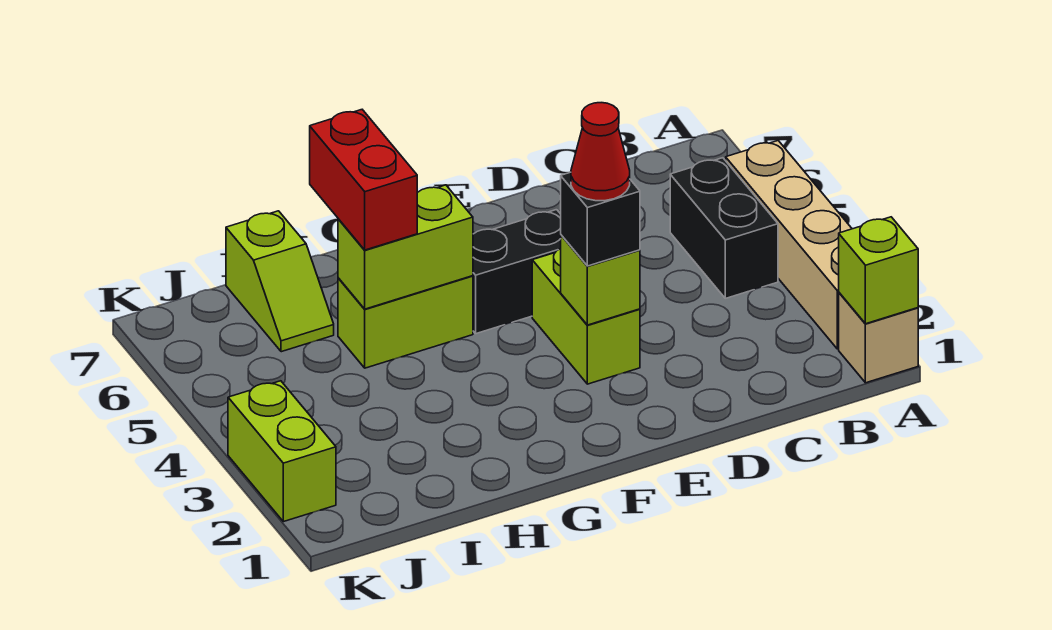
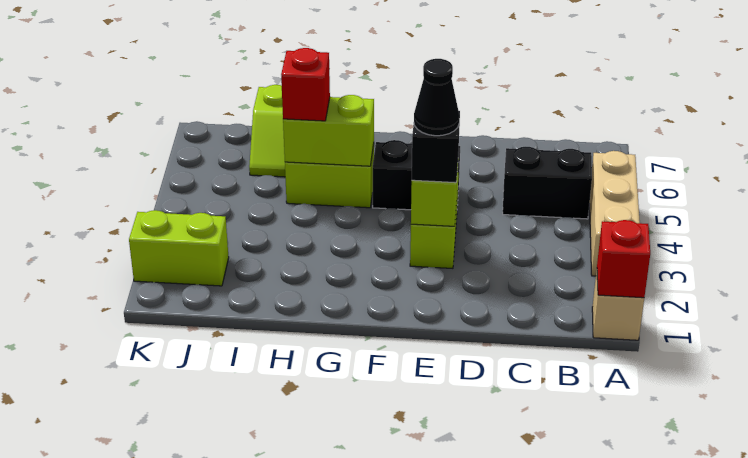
lime 1x1 brick [839,217,918,324] -> red 1x1 brick [597,220,650,298]
tan 1x4 brick [725,141,852,349] -> tan 1x3 brick [590,151,640,276]
black 1x2 brick [670,158,778,298] -> black 1x2 brick turned to [503,147,592,219]
red 1x1 cone [571,103,630,201] -> black 1x1 cone [414,59,459,136]
red 1x2 brick [310,110,417,250] -> red 1x1 brick [281,48,330,121]
lime 1x2 brick [228,381,336,522] -> lime 1x2 brick turned to [129,210,229,286]

